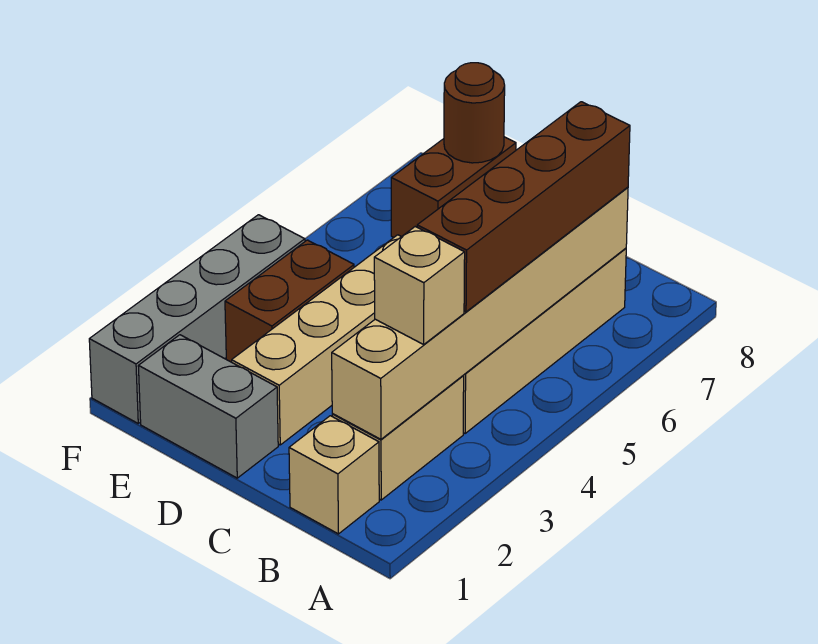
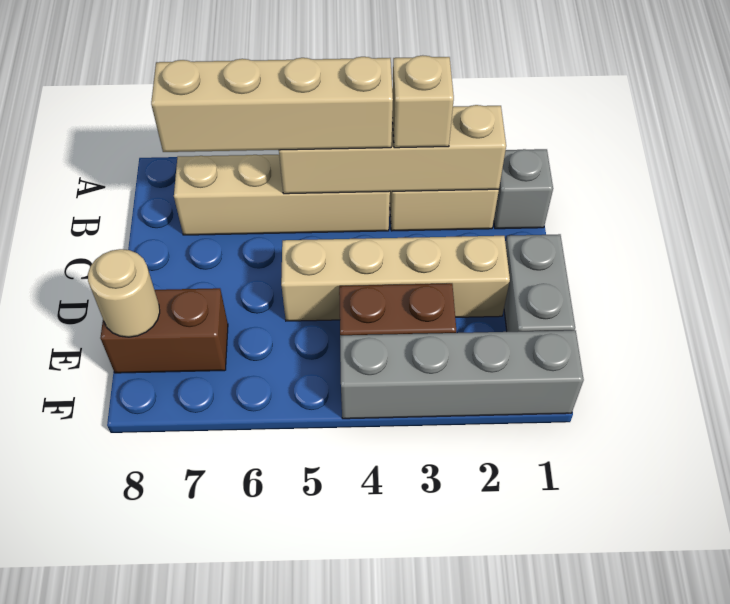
tan 1x1 brick [289,416,379,534] -> grey 1x1 brick [494,149,553,229]
tan 1x6 brick [332,187,628,439] -> tan 1x4 brick [279,105,506,194]
brown 1x4 brick [417,102,630,312] -> tan 1x4 brick [151,57,393,152]
brown 1x1 round brick [444,63,505,163] -> tan 1x1 round brick [88,249,160,337]

